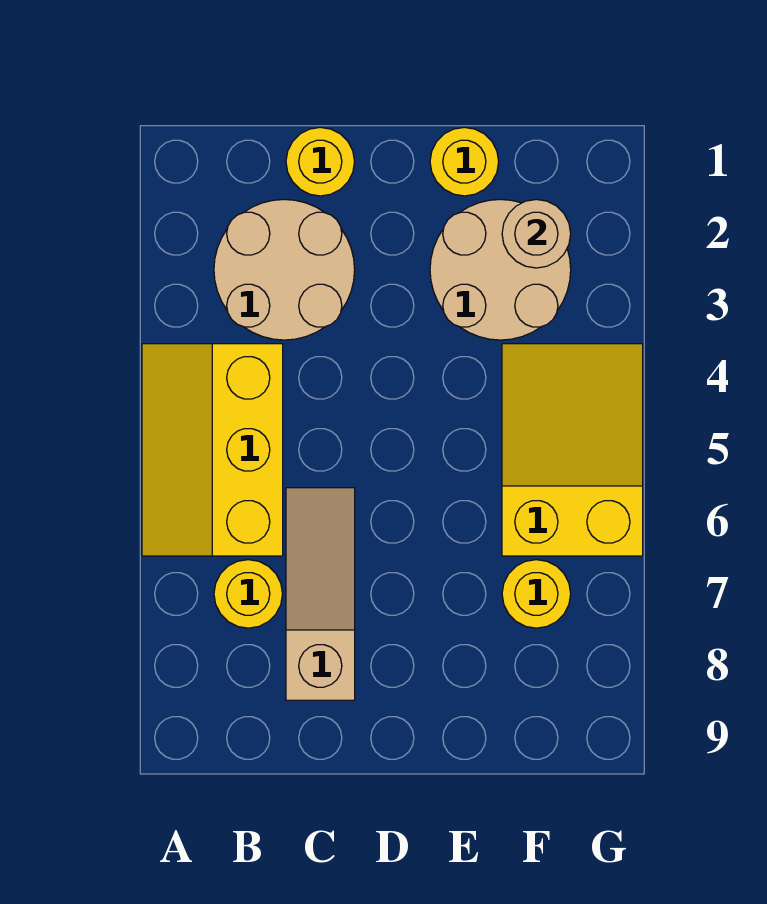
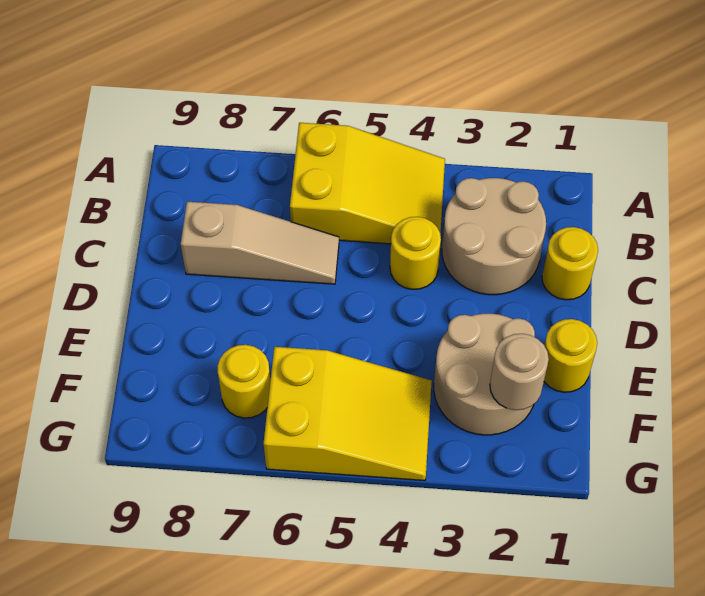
yellow 2x3 slope [142,344,283,556] -> yellow 2x3 slope turned to [290,123,445,244]
yellow 1x1 round brick [214,560,282,628] -> yellow 1x1 round brick moved to [390,217,441,289]

